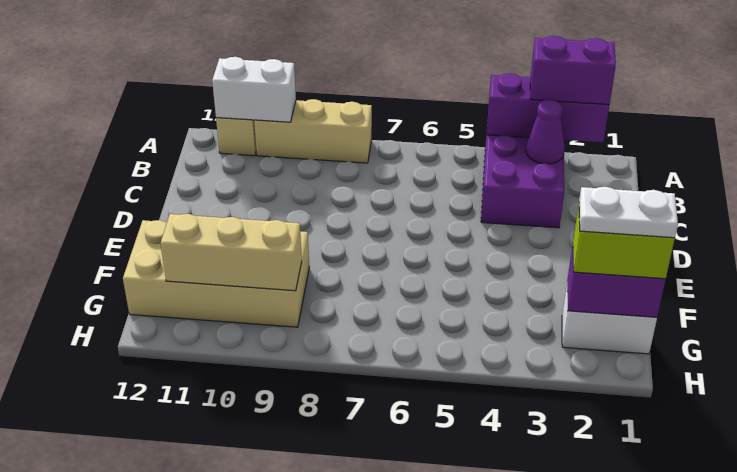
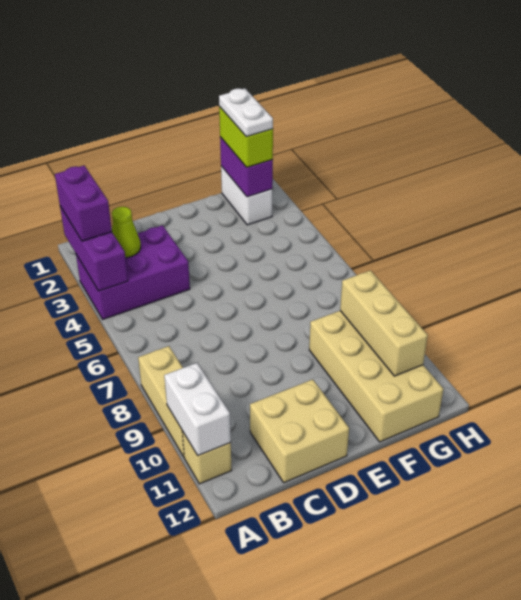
purple 1x1 cone [526,100,565,164] -> lime 1x1 cone [112,207,141,258]
none -> tan 2x2 brick [250,379,349,483]

